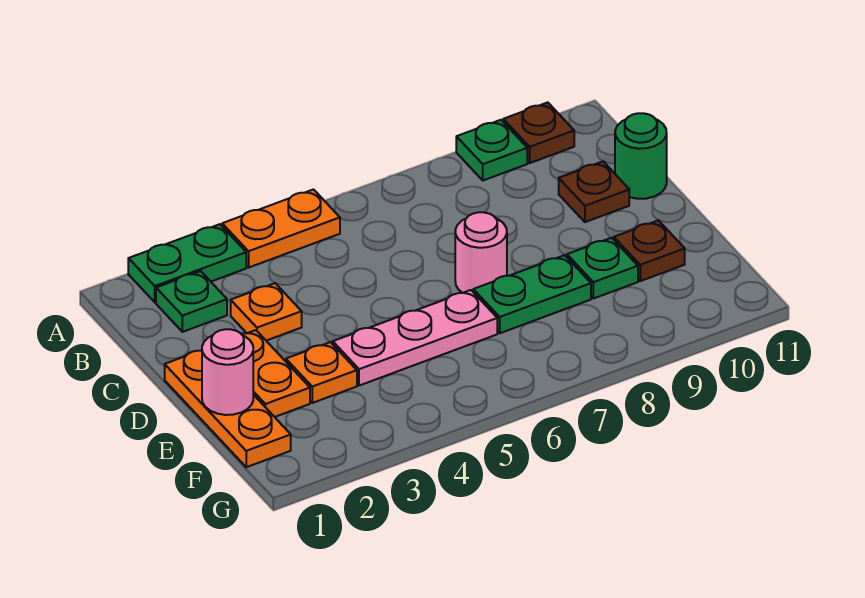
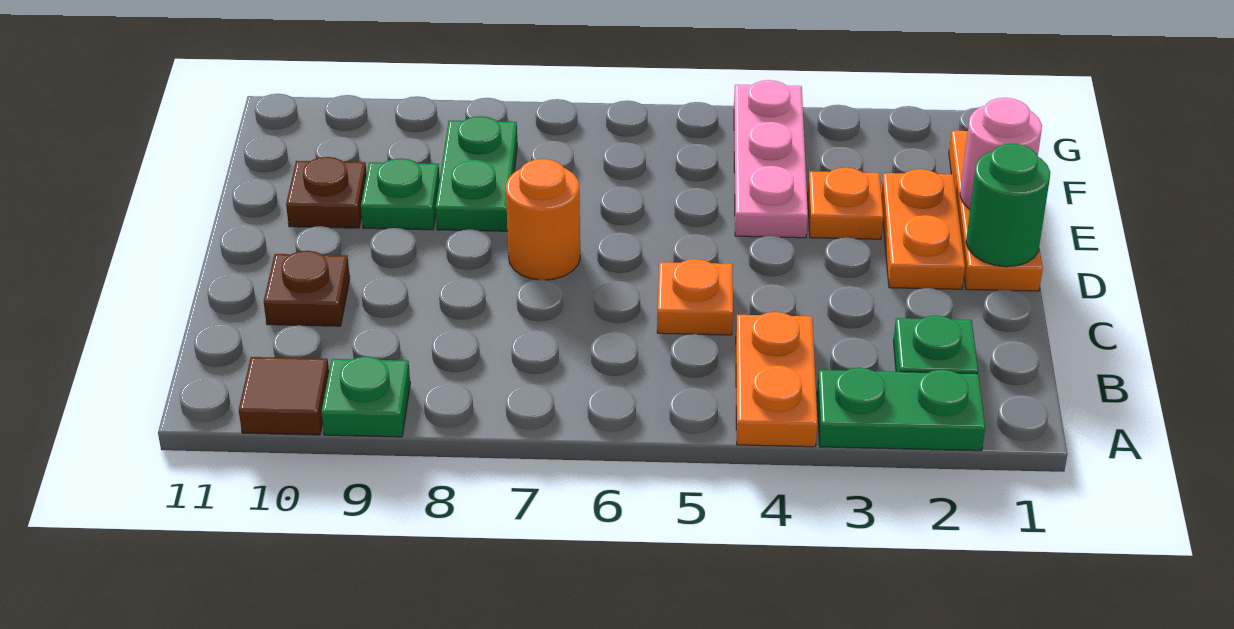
orange 1x2 plate [222,189,340,267] -> orange 1x2 plate turned to [736,312,817,447]
brown 1x1 plate [503,102,574,163] -> brown 1x1 tile [239,357,329,435]
orange 1x1 plate [231,283,302,341] -> orange 1x1 plate moved to [657,259,733,335]
green 1x1 round brick [615,113,667,199] -> green 1x1 round brick moved to [966,143,1050,267]
pink 1x1 round brick [455,212,507,293] -> orange 1x1 round brick [506,159,580,280]
pink 1x3 plate [333,290,497,386] -> pink 1x3 plate turned to [734,80,808,238]
green 1x2 plate [473,255,591,333] -> green 1x2 plate turned to [436,116,517,231]

